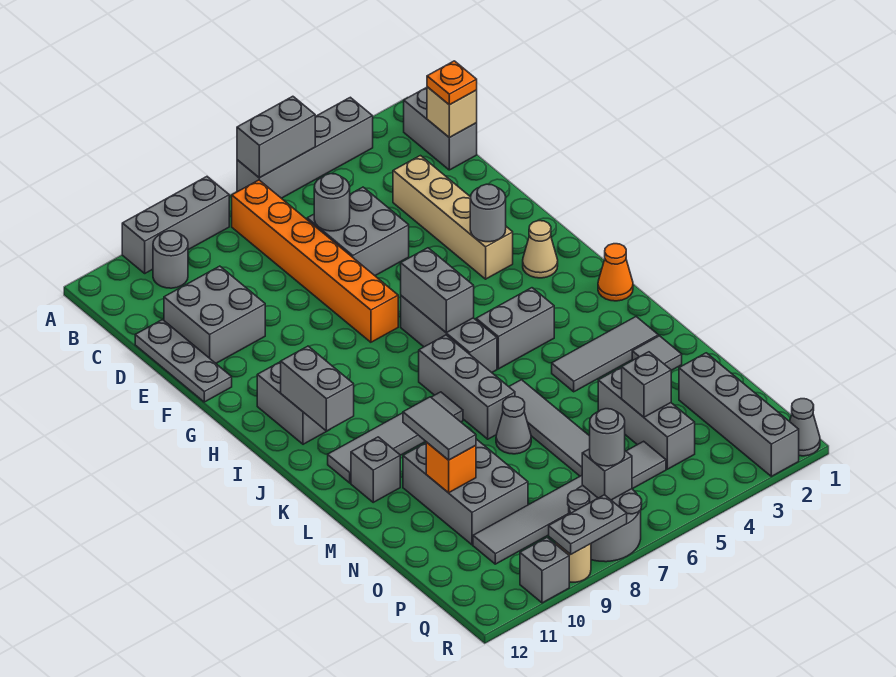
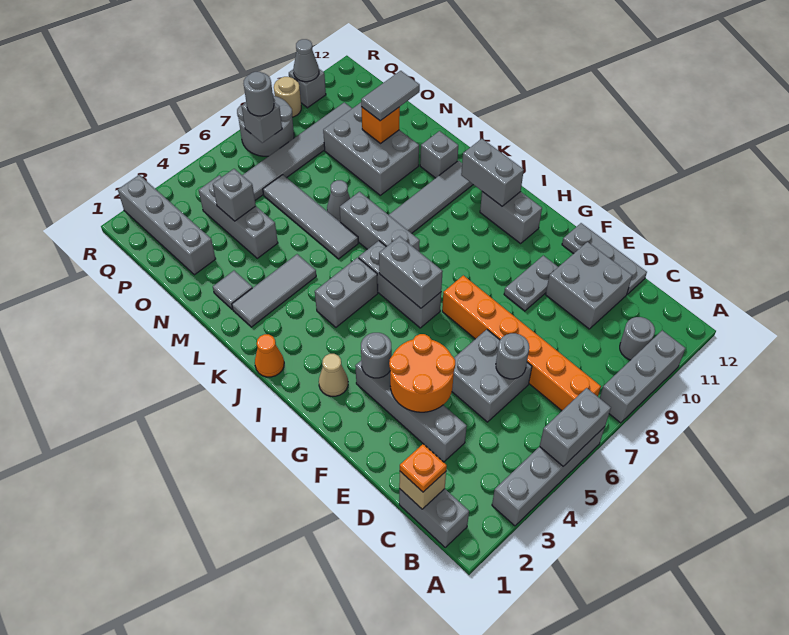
tan 1x4 brick [393,156,513,279] -> grey 1x4 brick [355,361,467,462]
none -> orange 2x2 round brick [389,334,455,412]
grey 1x2 tile [403,397,476,460] -> grey 1x2 tile turned to [361,71,420,121]
grey 1x1 cone [790,399,820,456] -> grey 1x1 cone moved to [293,39,319,82]
grey 1x2 plate [549,495,627,554] -> grey 1x2 plate moved to [504,256,558,311]

